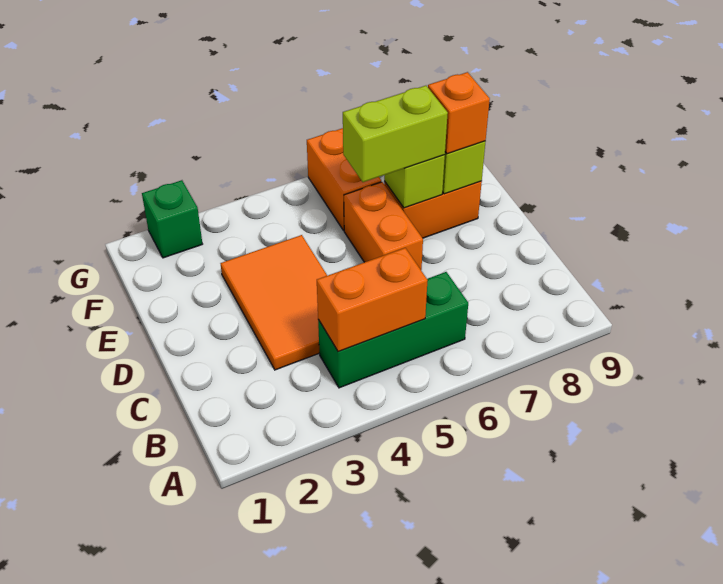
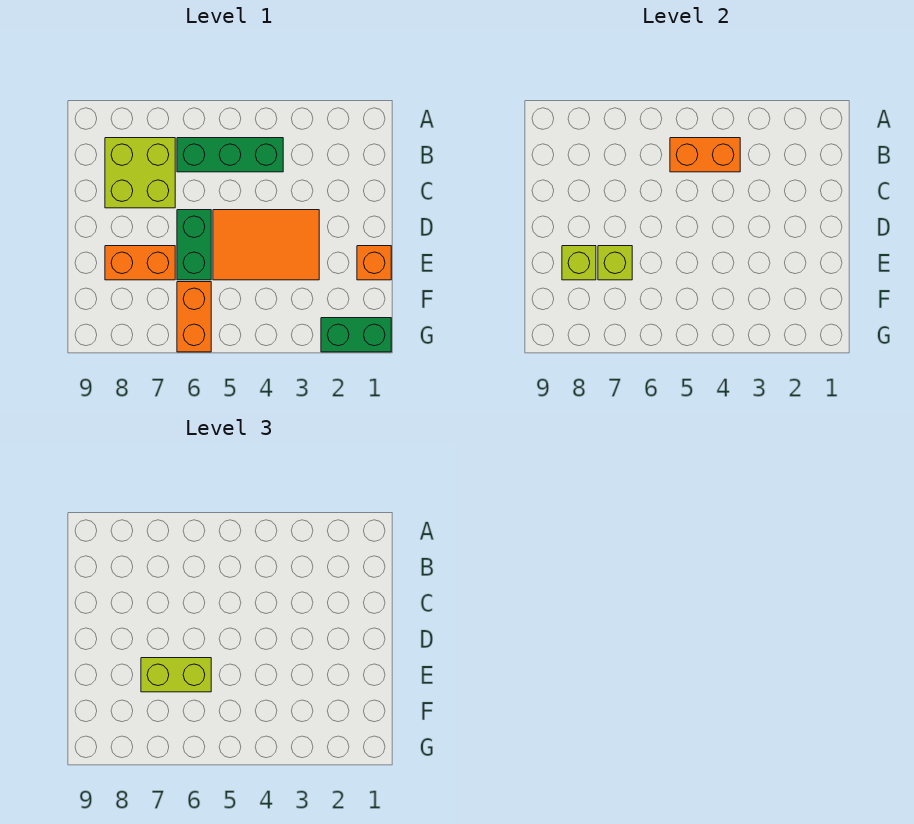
none -> lime 2x2 brick [105,138,175,208]
orange 2x3 tile [220,235,327,370] -> orange 2x3 tile turned to [213,210,319,280]
orange 1x2 brick [344,182,423,270] -> green 1x2 brick [177,210,211,280]
orange 1x1 brick [428,72,490,154] -> orange 1x1 brick moved to [357,246,391,280]
green 1x1 brick [142,180,202,258] -> green 1x2 brick [321,318,391,352]

